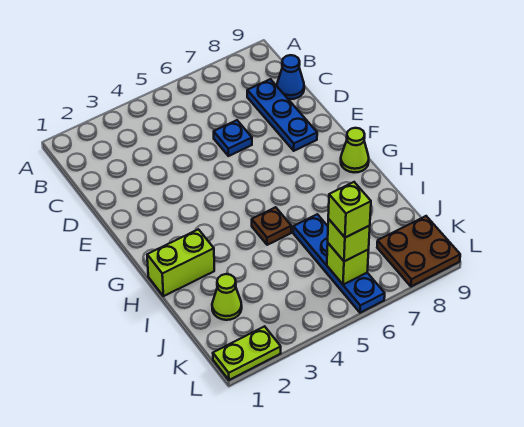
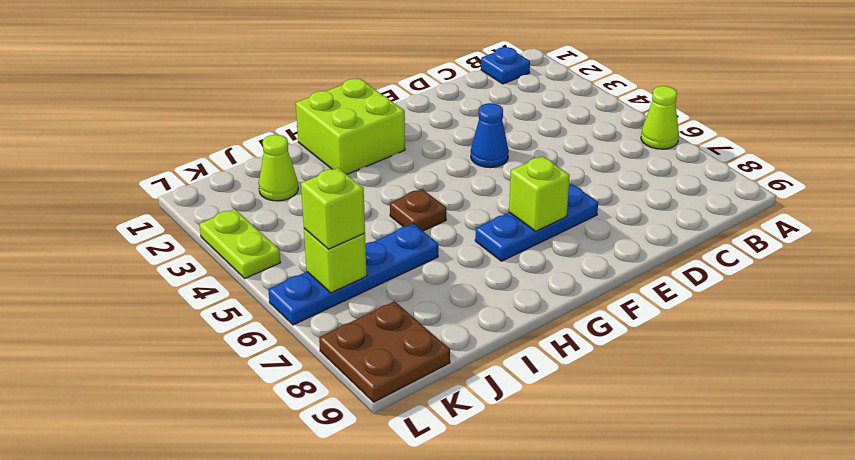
blue 1x3 plate [247,79,317,151] -> blue 1x3 plate moved to [475,184,598,261]
blue 1x1 cone [277,55,304,99] -> blue 1x1 cone moved to [471,103,509,168]
blue 1x1 plate [214,120,252,156] -> blue 1x1 plate moved to [481,47,530,84]
lime 1x1 cone [341,128,369,172] -> lime 1x1 cone moved to [641,86,679,149]
lime 1x2 brick [147,229,214,296] -> lime 2x2 brick [296,78,405,174]
lime 1x1 brick [328,182,371,238] -> lime 1x1 brick moved to [509,156,570,231]
lime 1x2 plate [213,326,281,380] -> lime 1x2 plate moved to [199,209,280,278]

